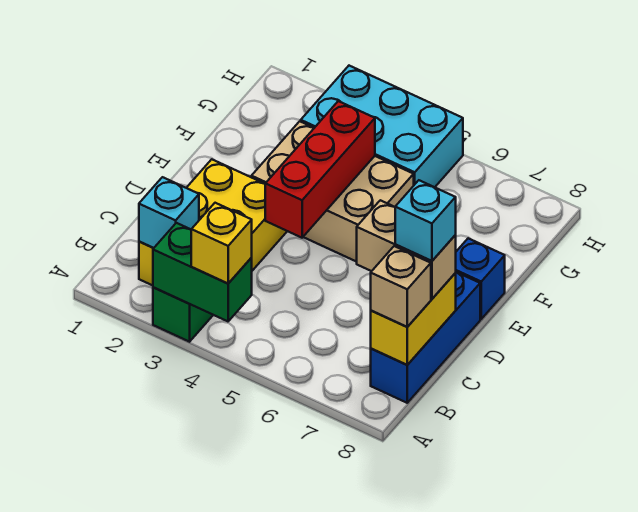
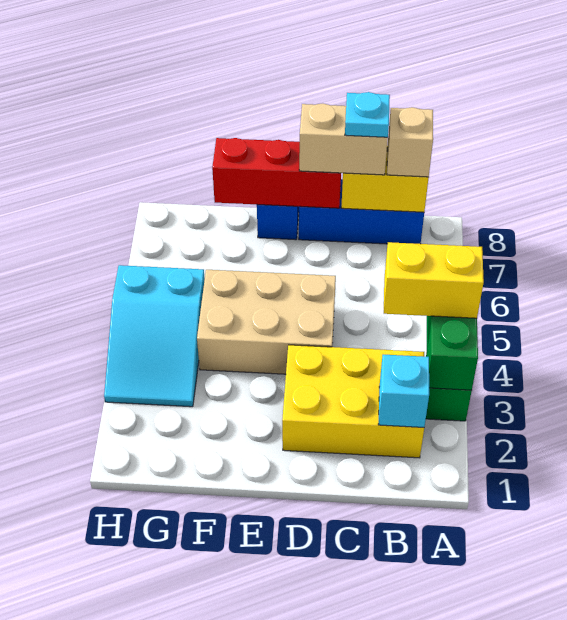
yellow 1x1 brick [191,203,252,284] -> yellow 1x2 brick [384,242,484,318]
tan 1x2 brick [357,200,456,299] -> tan 1x2 brick turned to [299,104,388,175]
cyan 1x1 brick [395,180,456,261] -> cyan 1x1 plate [345,92,390,138]
red 1x3 brick [265,101,375,238] -> red 1x3 brick moved to [212,138,341,208]
tan 2x3 brick [251,121,414,262] -> tan 2x3 brick turned to [197,270,336,374]
cyan 2x3 brick [301,66,463,187] -> cyan 2x3 slope [104,265,205,407]

